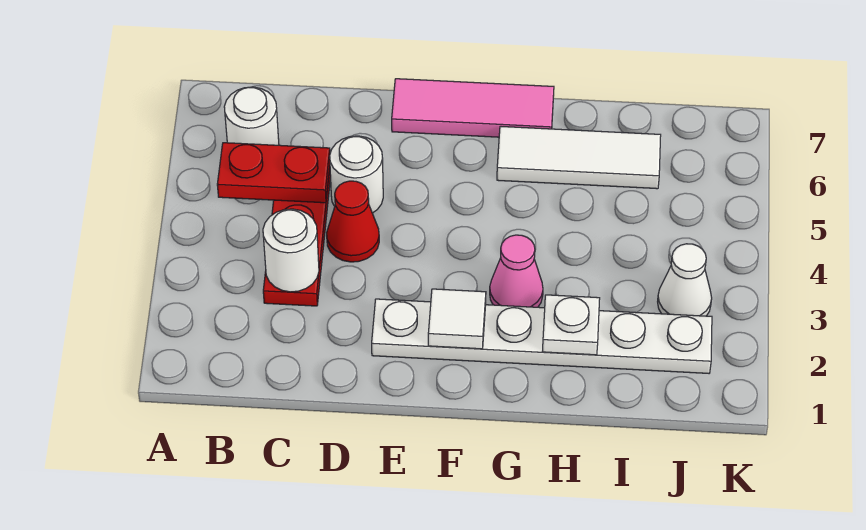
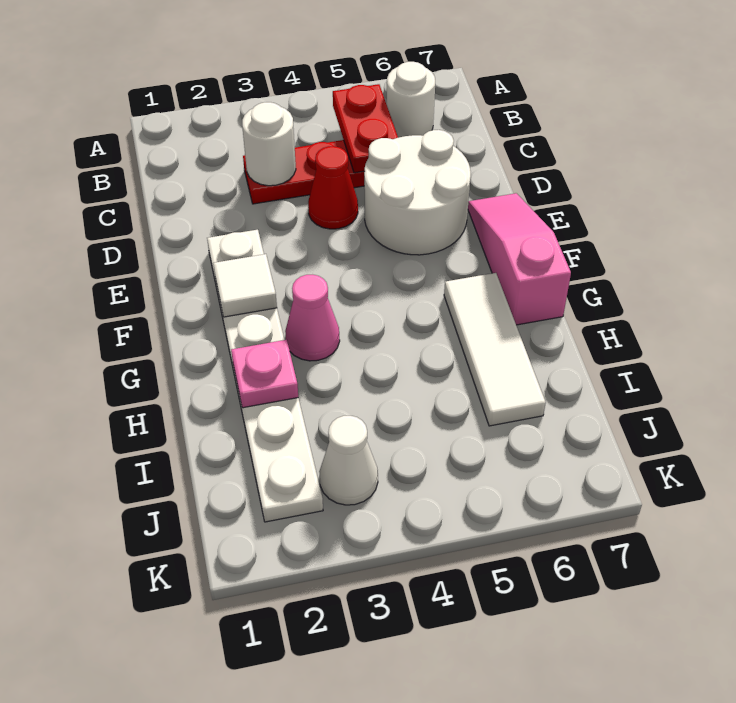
white 1x1 round brick [330,136,383,213] -> white 2x2 round brick [364,130,471,255]
pink 1x3 tile [392,79,554,137] -> pink 1x3 slope [468,193,571,325]
white 1x1 plate [542,295,600,355] -> pink 1x1 plate [231,340,298,408]

